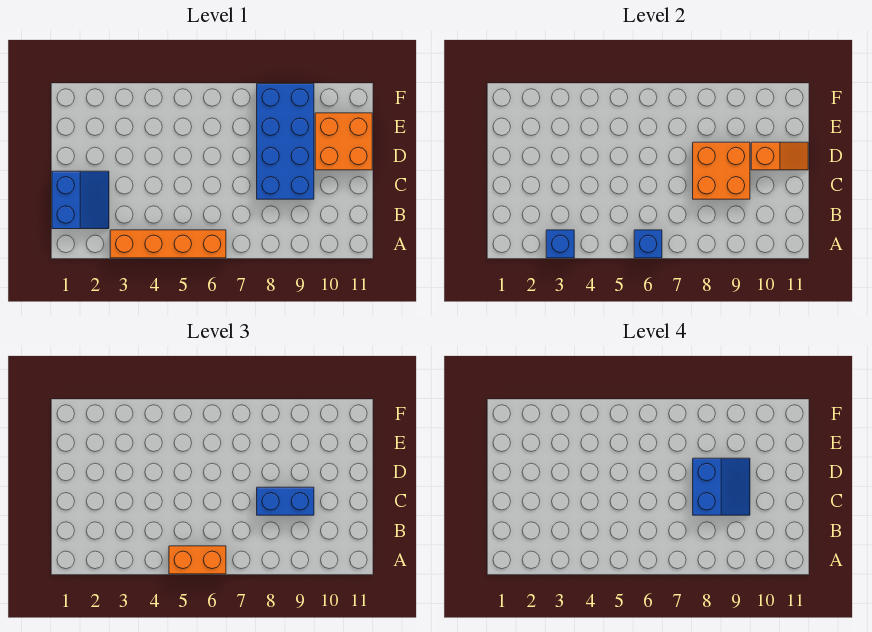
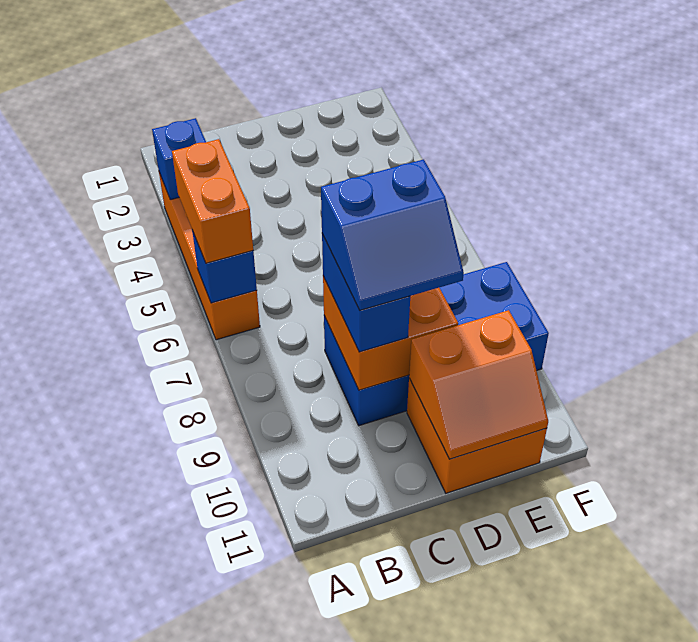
blue 2x2 slope [52,171,109,229] -> none
orange 1x2 slope [751,142,808,170] -> orange 2x2 slope [409,310,548,459]

